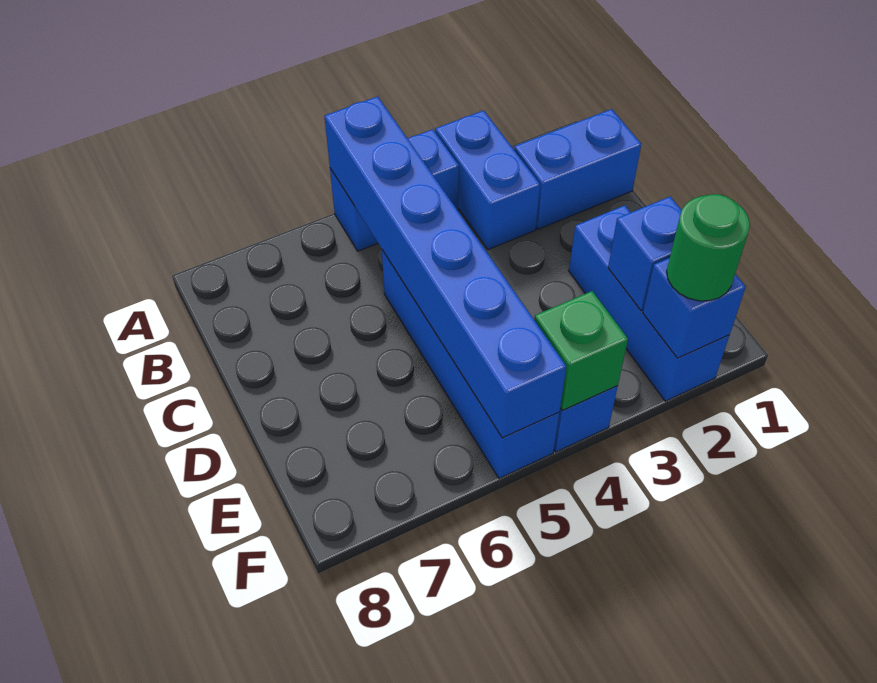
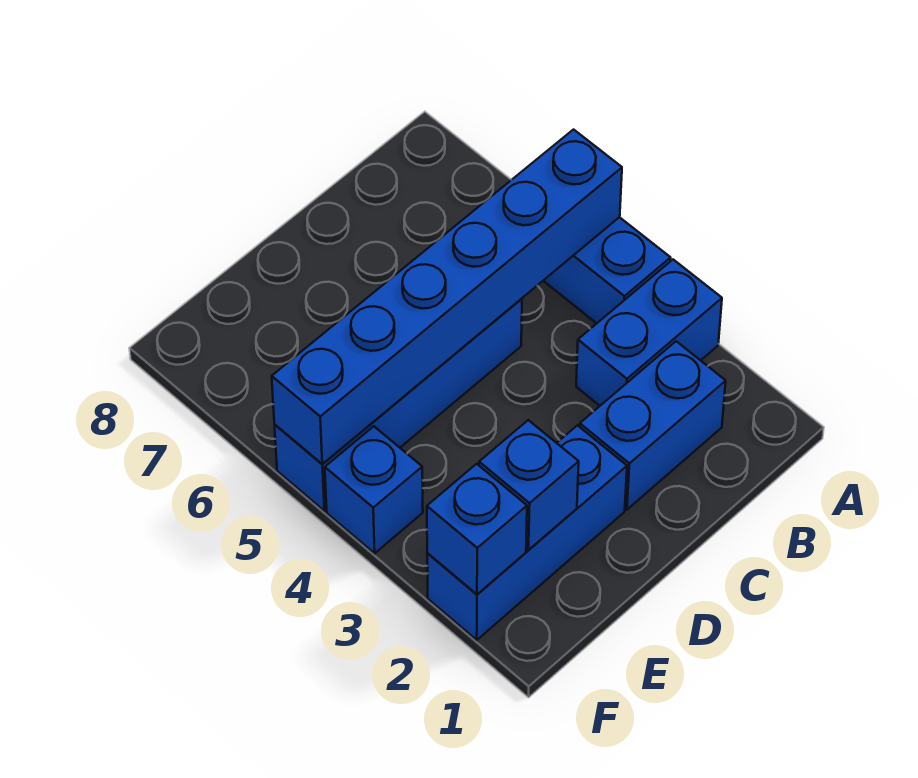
blue 1x2 brick [514,109,641,229] -> blue 1x2 brick turned to [580,341,726,510]
green 1x1 round brick [667,194,750,301] -> none
green 1x1 brick [534,291,628,410] -> none

